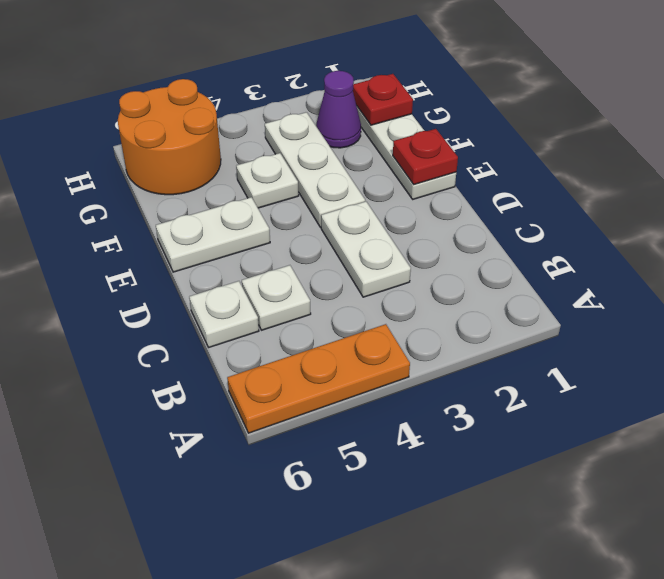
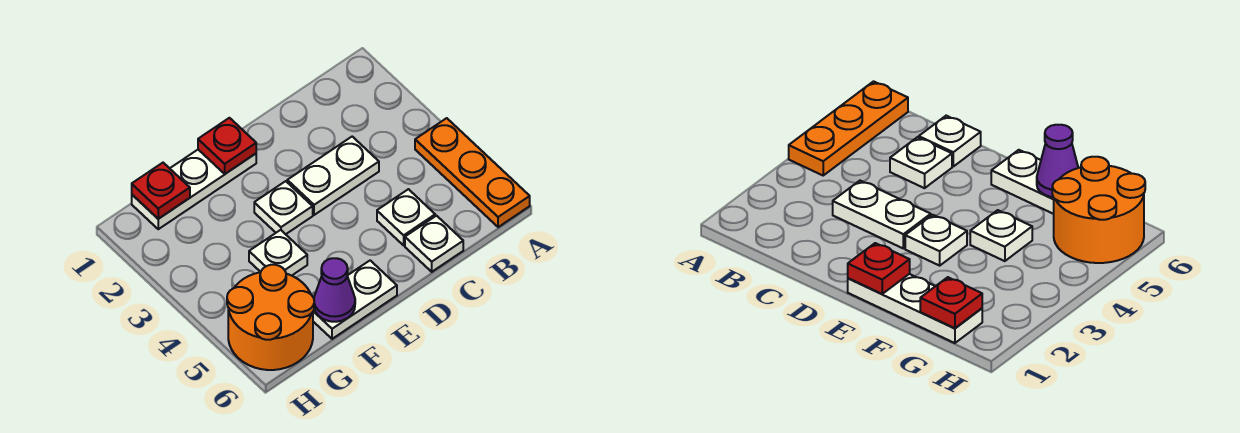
white 1x3 plate [265,112,365,228] -> white 1x1 plate [254,181,313,234]
white 1x2 plate [156,197,270,272] -> white 1x2 plate turned to [313,261,397,339]
purple 1x1 cone [316,71,361,148] -> purple 1x1 cone moved to [314,258,355,322]

